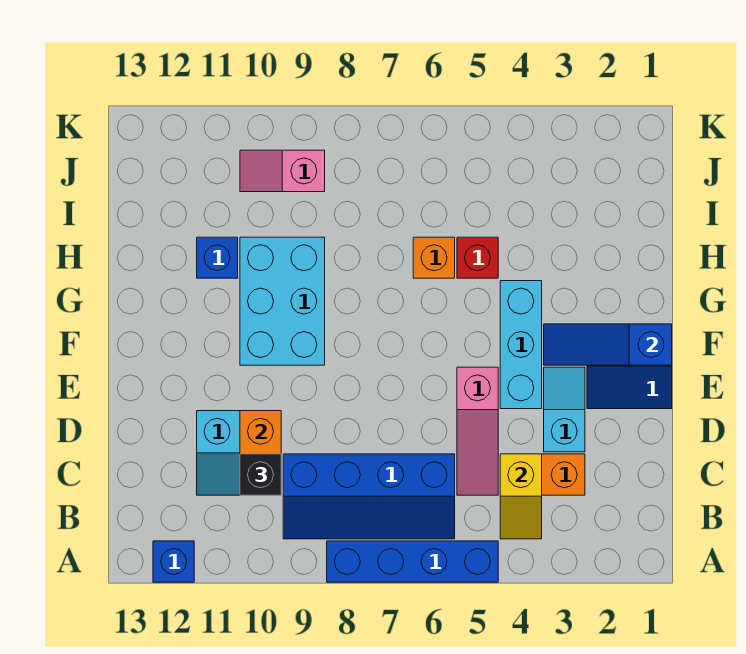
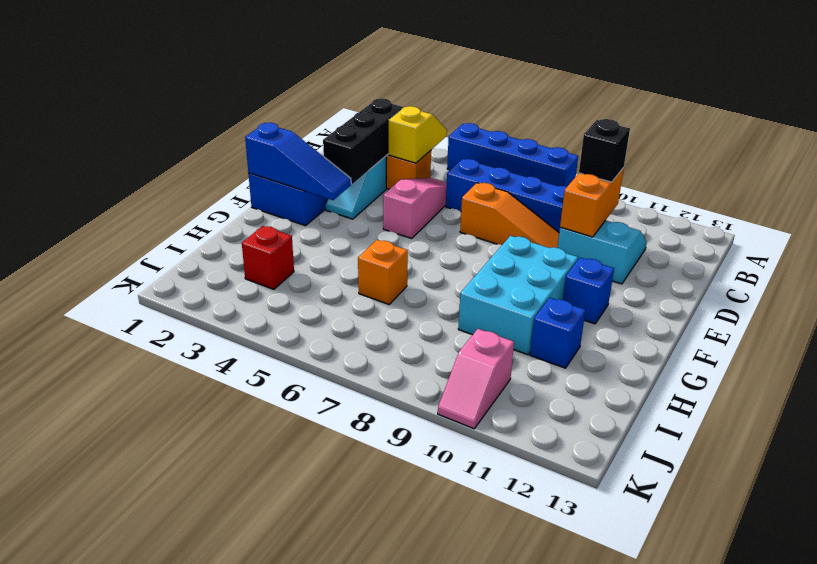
blue 1x1 brick [153,541,194,582] -> blue 1x1 brick moved to [563,258,614,324]
none -> black 1x3 brick [323,98,403,184]
none -> orange 1x3 slope [460,183,559,248]
cyan 1x3 brick [500,281,542,409] -> none
red 1x1 brick [457,237,498,278] -> red 1x1 brick moved to [242,226,294,289]
pink 1x2 slope [240,150,325,192] -> pink 1x2 slope turned to [438,329,514,429]

